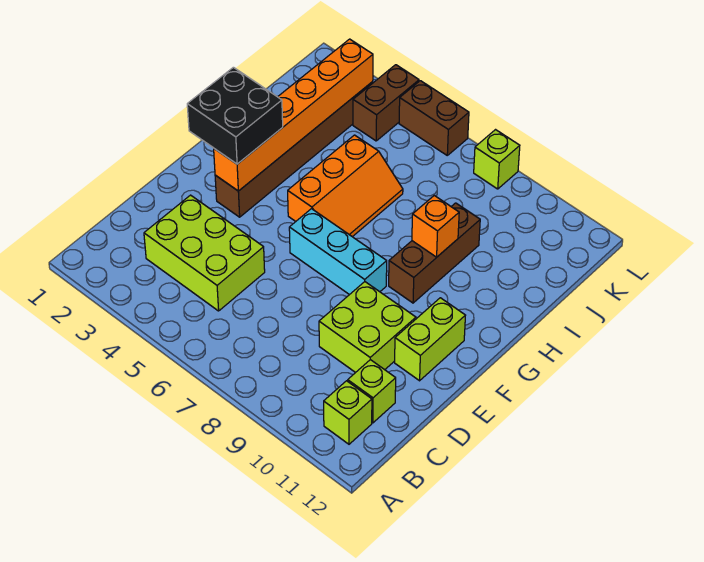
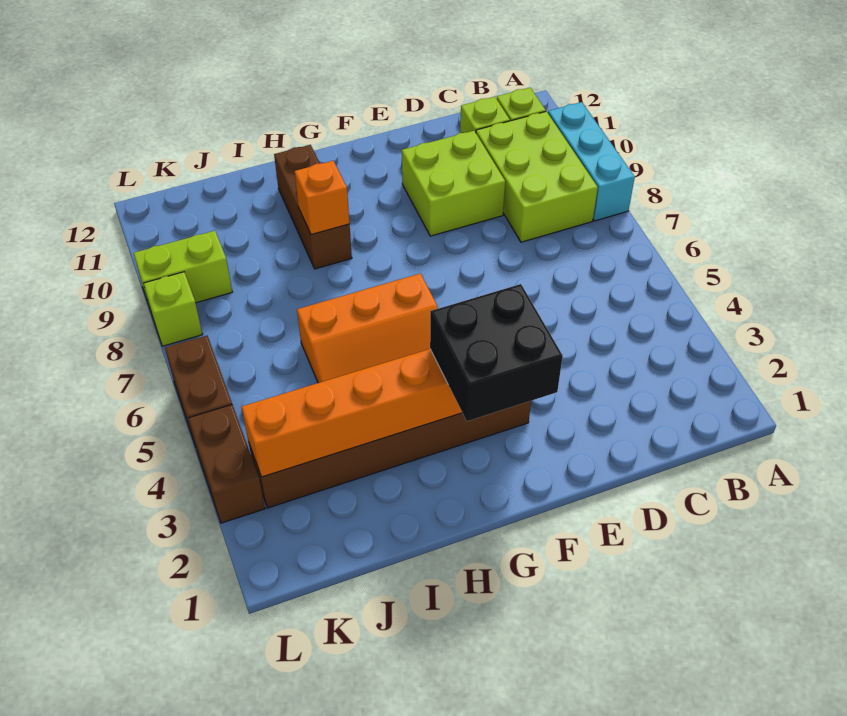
lime 2x3 brick [144,195,265,311] -> lime 2x3 brick moved to [476,111,598,242]
lime 1x2 brick [395,298,466,381] -> lime 1x2 brick moved to [134,231,232,308]
cyan 1x3 brick [289,209,387,295] -> cyan 1x3 brick moved to [548,102,635,221]
orange 2x3 slope [288,135,403,237] -> orange 2x3 slope turned to [297,273,438,383]
brown 1x3 brick [389,203,480,303] -> brown 1x3 brick turned to [274,145,352,269]
brown 1x2 brick [353,65,419,141] -> brown 1x2 brick turned to [188,405,265,523]

